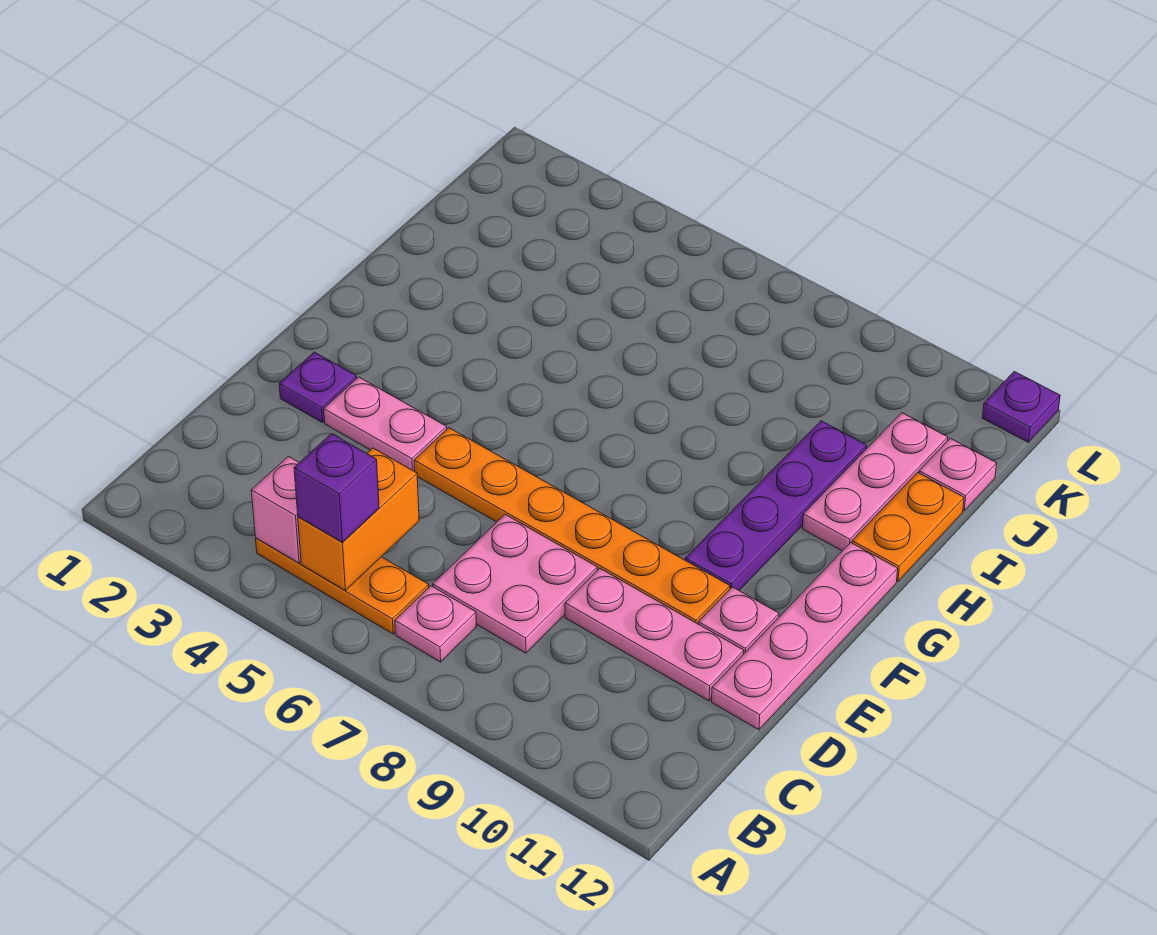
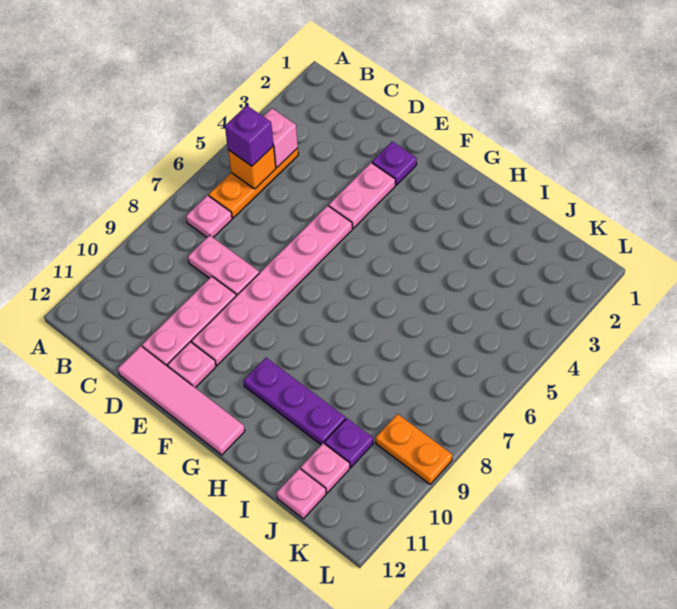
orange 1x2 brick [298,448,419,591] -> orange 1x1 brick [228,146,276,189]
pink 2x2 plate [433,515,597,653] -> pink 1x2 plate [188,235,259,296]
pink 1x4 plate [712,542,898,730] -> pink 1x4 tile [118,346,245,455]
orange 1x6 plate [414,428,730,624] -> pink 1x6 plate [191,206,352,365]
purple 1x4 plate [685,421,867,590] -> purple 1x3 plate [244,358,346,445]
pink 1x3 plate [802,413,948,551] -> pink 1x1 plate [301,443,350,493]
orange 1x2 plate [852,473,964,581] -> orange 1x2 plate moved to [376,414,452,484]
purple 1x1 plate [982,372,1060,442] -> purple 1x1 plate moved to [324,418,373,467]

